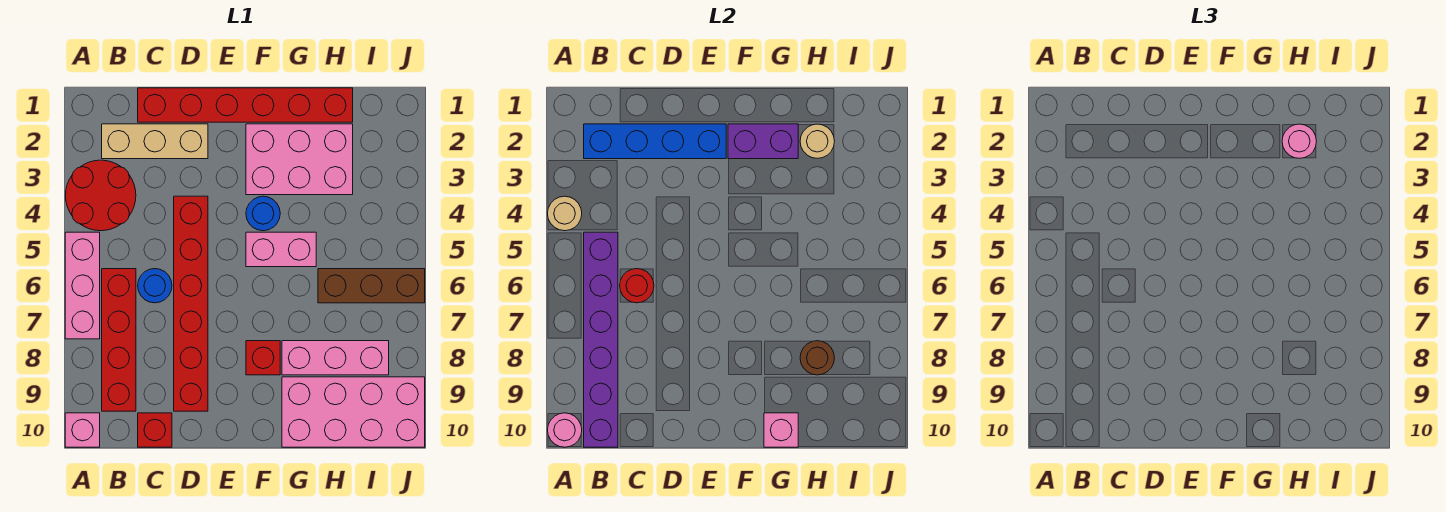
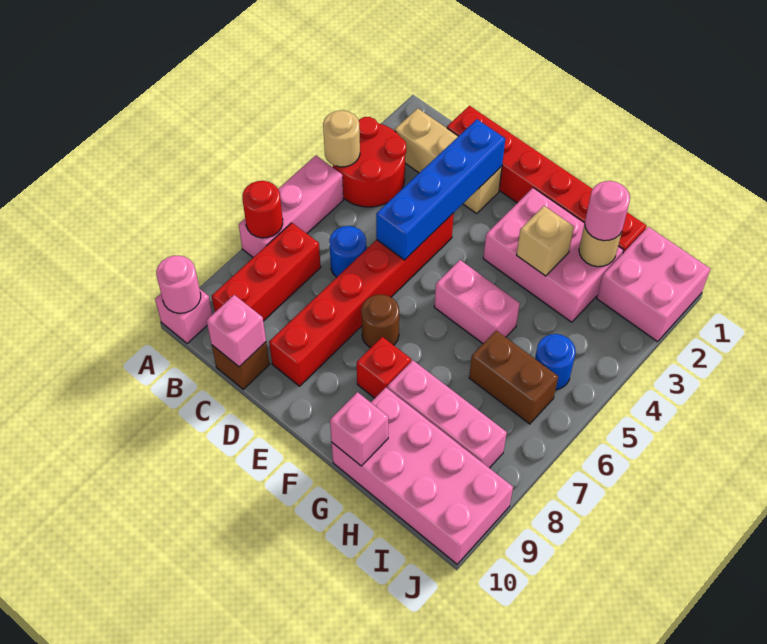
blue 1x4 brick [584,124,726,159] -> blue 1x4 brick turned to [376,119,505,260]
purple 1x6 brick [584,232,618,447] -> none
red 1x4 brick [102,269,136,411] -> red 1x3 brick [212,223,321,321]
red 1x1 round brick [620,269,654,303] -> red 1x1 round brick moved to [242,181,283,238]
red 1x1 brick [138,413,172,447] -> brown 1x1 brick [212,342,270,389]
none -> pink 1x1 brick [206,295,266,367]
purple 1x2 brick [728,124,798,159] -> none
blue 1x1 round brick [246,196,280,231] -> blue 1x1 round brick moved to [535,334,576,390]
none -> tan 1x1 brick [517,206,574,276]
brown 1x3 brick [318,269,425,303] -> brown 1x2 brick [469,330,558,424]
brown 1x1 round brick [800,341,834,375] -> brown 1x1 round brick moved to [361,295,399,348]
none -> pink 2x2 brick [597,227,710,342]

